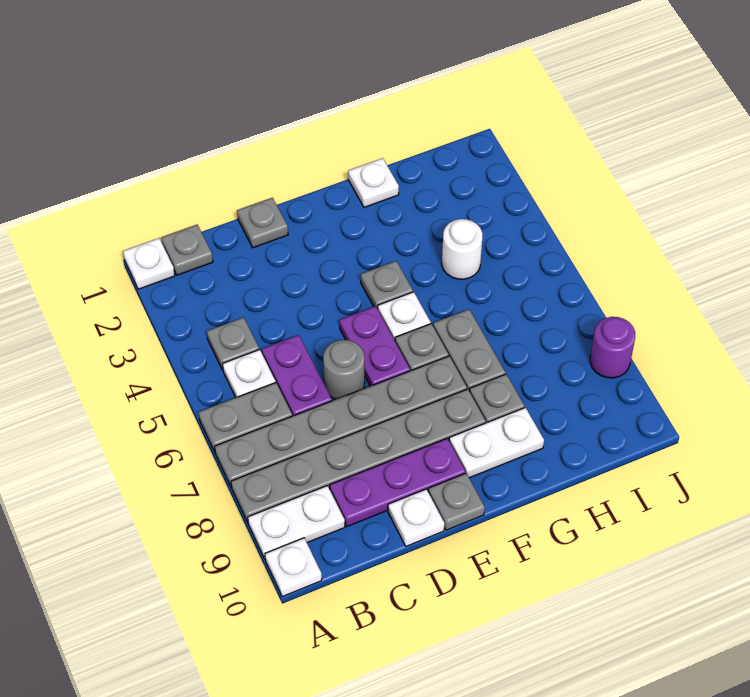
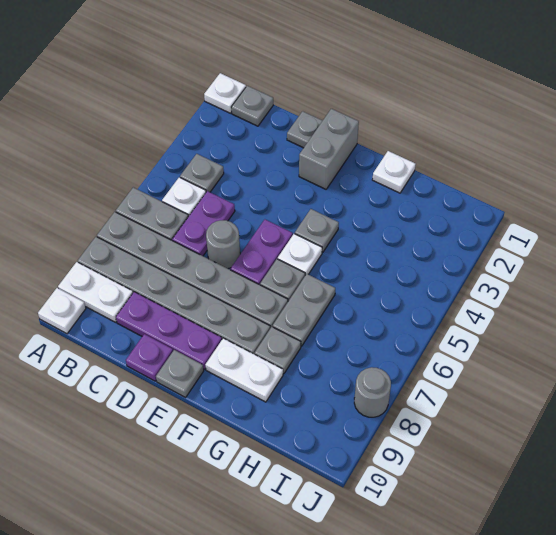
white 1x1 plate [388,489,445,546] -> purple 1x1 plate [126,334,173,381]
none -> grey 1x2 brick [299,109,359,189]
white 1x1 round brick [442,219,483,279] -> none
purple 1x1 round brick [590,317,635,378] -> grey 1x1 round brick [354,367,391,417]

